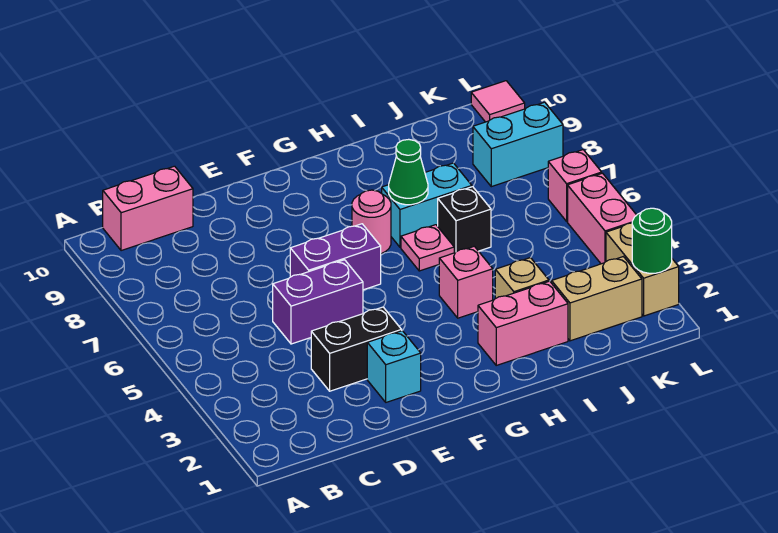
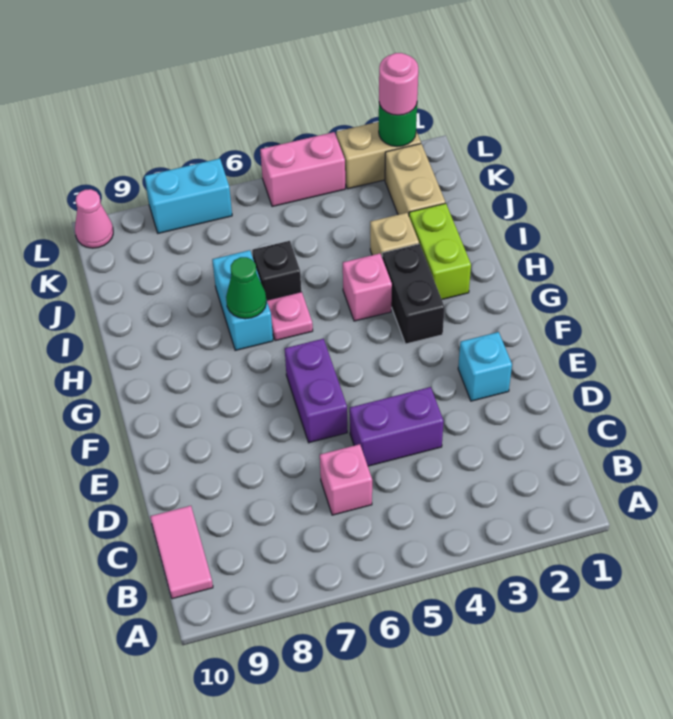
pink 1x2 brick [103,166,193,251] -> pink 1x2 tile [150,506,213,599]
black 1x2 brick [311,307,402,391] -> black 1x2 brick moved to [382,244,445,344]
purple 1x2 brick [273,260,363,344] -> purple 1x2 brick turned to [350,387,444,466]
pink 1x1 round brick [352,190,391,254] -> pink 1x1 round brick moved to [379,53,418,115]
pink 1x2 brick [478,281,568,365] -> lime 1x2 brick [409,203,471,299]
cyan 1x2 brick [473,102,563,187] -> cyan 1x2 brick turned to [145,158,232,233]
pink 1x1 brick [548,150,602,221] -> pink 1x1 brick moved to [320,444,372,515]
pink 1x1 tile [471,81,525,122] -> pink 1x1 cone [75,189,113,248]

